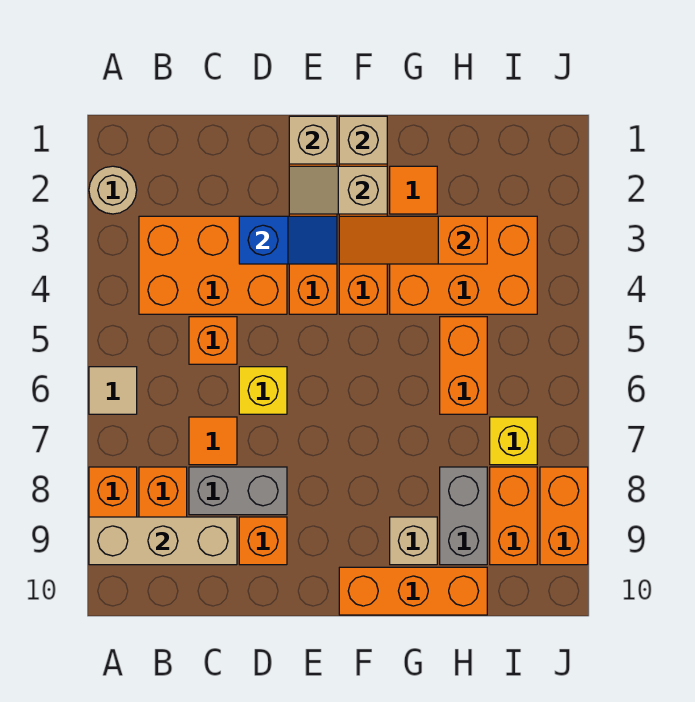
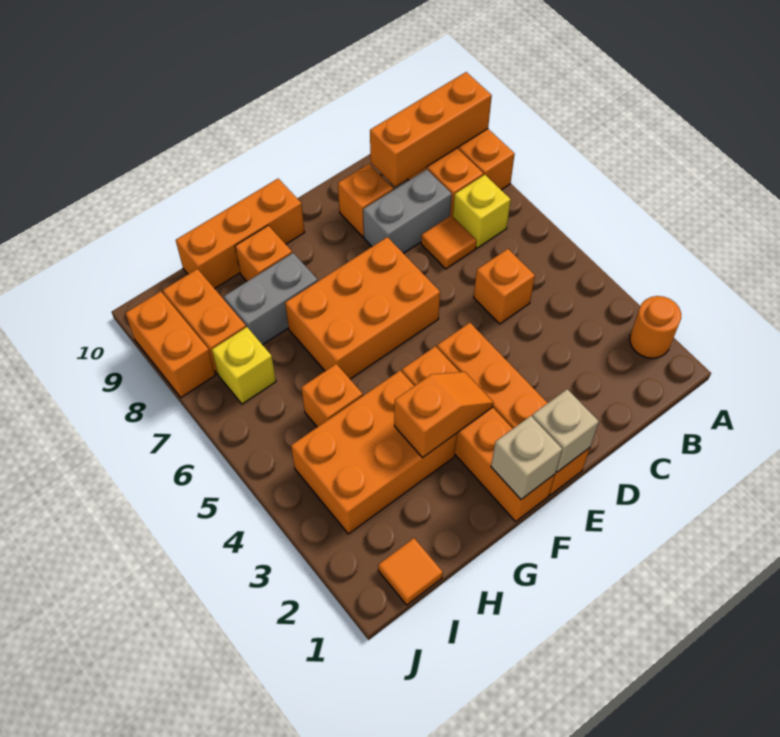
tan 1x1 round brick [89,166,137,214] -> orange 1x1 round brick [630,296,681,358]
tan 1x1 tile [89,367,137,414] -> none
tan 1x3 brick [89,517,237,565] -> orange 1x3 brick [370,72,492,186]
orange 2x3 brick [139,216,287,314] -> orange 2x3 brick moved to [285,237,440,379]
blue 1x2 slope [239,216,337,264] -> none
yellow 1x1 brick [239,367,287,414] -> yellow 1x1 brick moved to [453,175,511,248]
tan 1x2 slope [289,166,387,214] -> none
orange 1x3 slope [339,216,487,264] -> orange 1x2 slope [394,372,494,458]
orange 1x1 tile [390,166,437,214] -> orange 1x1 tile moved to [378,538,443,605]
tan 1x1 brick [390,517,437,565] -> orange 1x1 brick [235,226,292,281]
orange 1x2 brick [440,317,487,414] -> orange 1x1 brick [301,364,363,427]
grey 1x2 brick [440,467,487,565] -> grey 1x2 brick turned to [224,253,318,345]

